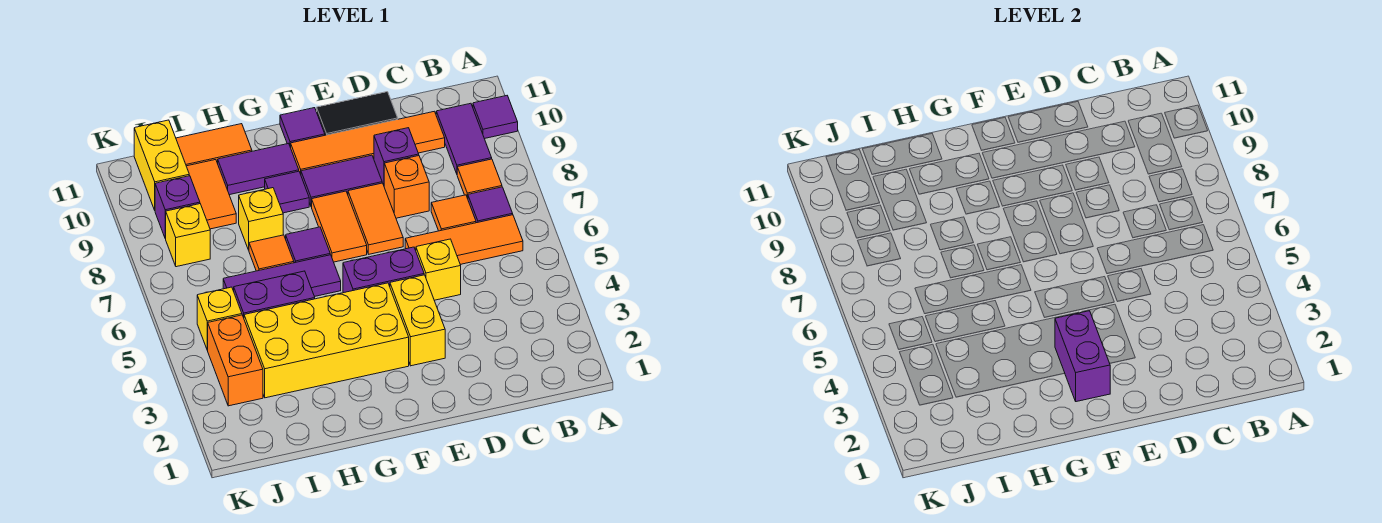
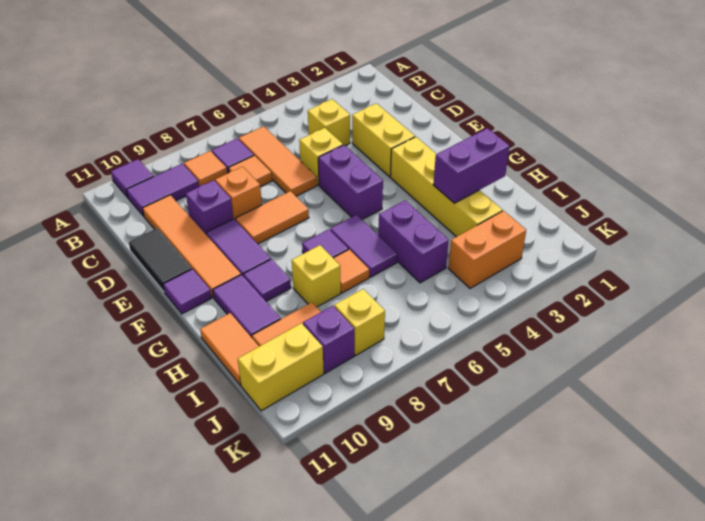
yellow 1x2 brick [390,275,445,366] -> yellow 1x2 brick turned to [352,103,415,177]
purple 1x2 brick [1055,311,1110,402] -> purple 1x2 brick moved to [433,128,509,203]
yellow 2x4 brick [244,283,409,398] -> yellow 1x4 brick [390,137,502,237]
orange 1x2 tile [312,191,367,262] -> none
purple 1x3 tile [223,255,341,296] -> purple 1x2 tile [330,215,397,277]
yellow 1x1 brick [197,287,242,350] -> yellow 1x1 brick moved to [308,99,350,146]

